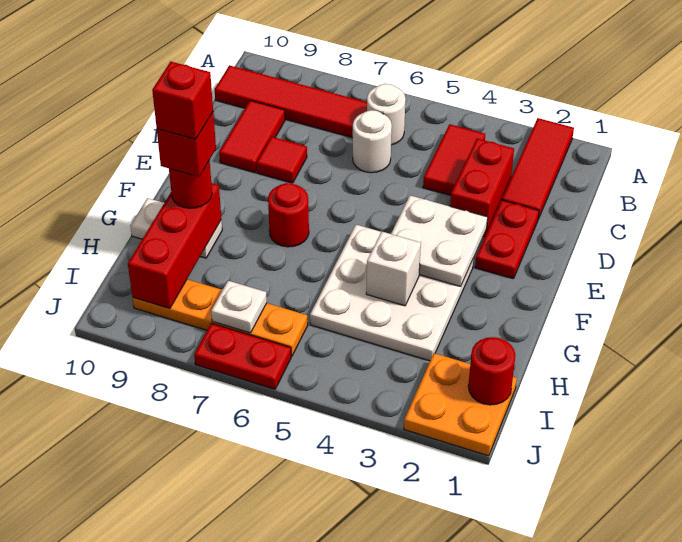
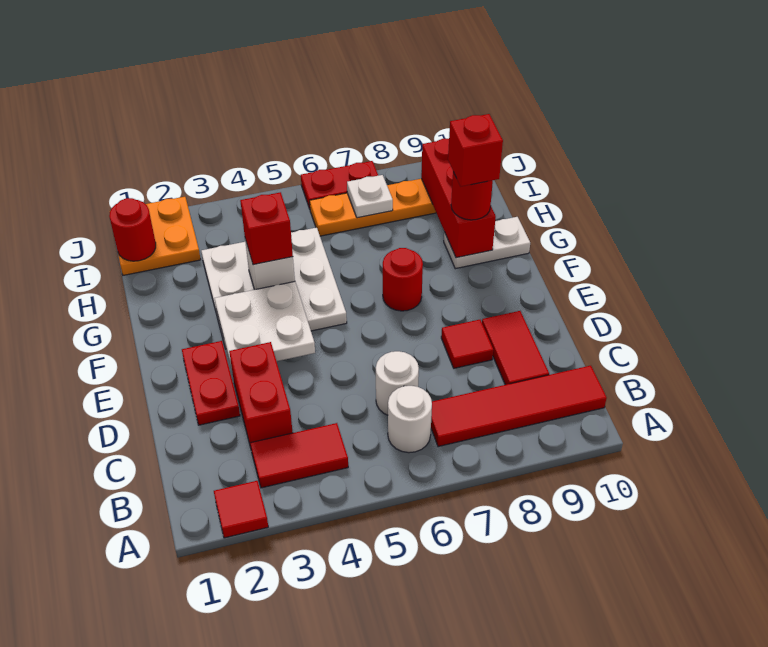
red 1x3 tile [502,118,574,219] -> red 1x1 tile [214,481,268,538]
red 1x2 tile [423,124,485,195] -> red 1x2 tile turned to [250,423,348,488]
red 1x1 brick [152,62,213,139] -> red 1x1 brick moved to [240,192,293,265]

